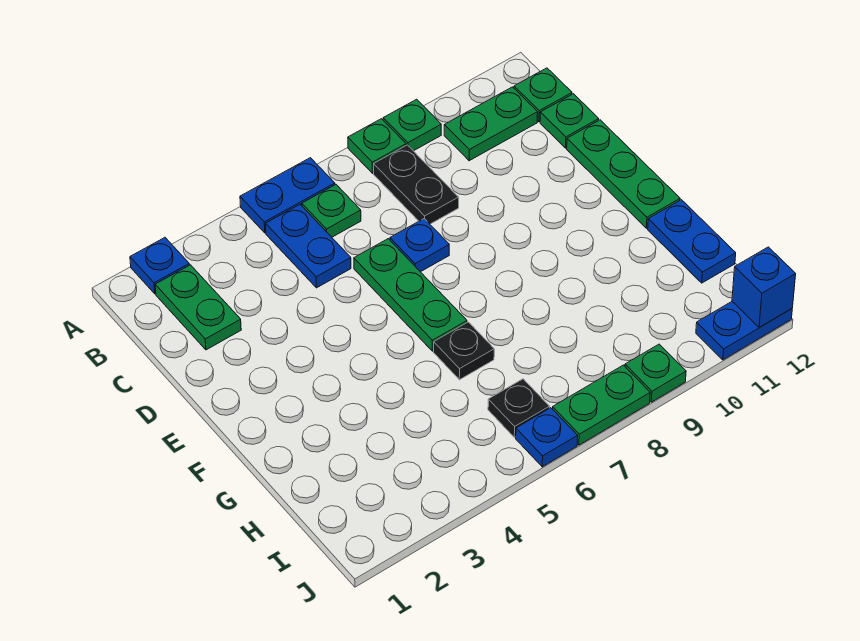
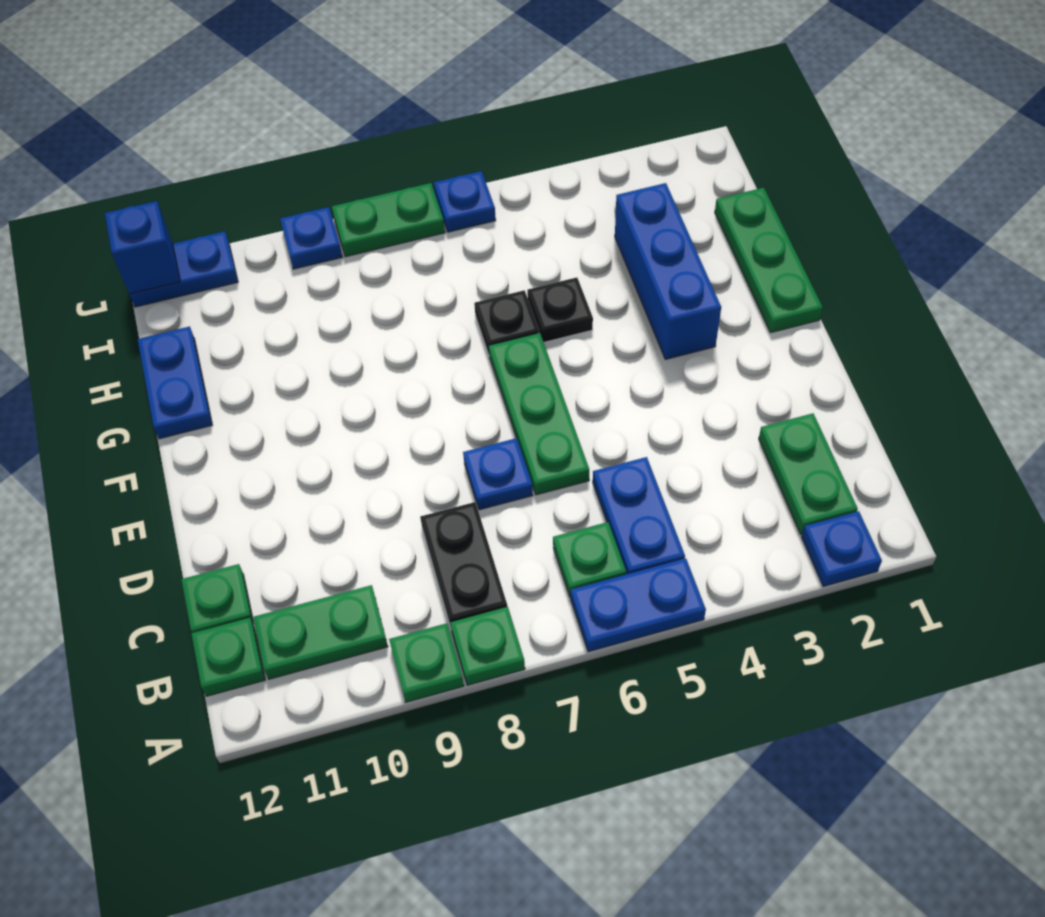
green 1x3 plate [567,120,680,228] -> green 1x3 plate moved to [715,188,823,333]
none -> blue 1x3 brick [615,183,721,359]
black 1x1 plate [488,379,550,437] -> black 1x1 plate moved to [527,277,593,342]
green 1x1 plate [625,344,686,402] -> blue 1x1 plate [280,207,342,269]

